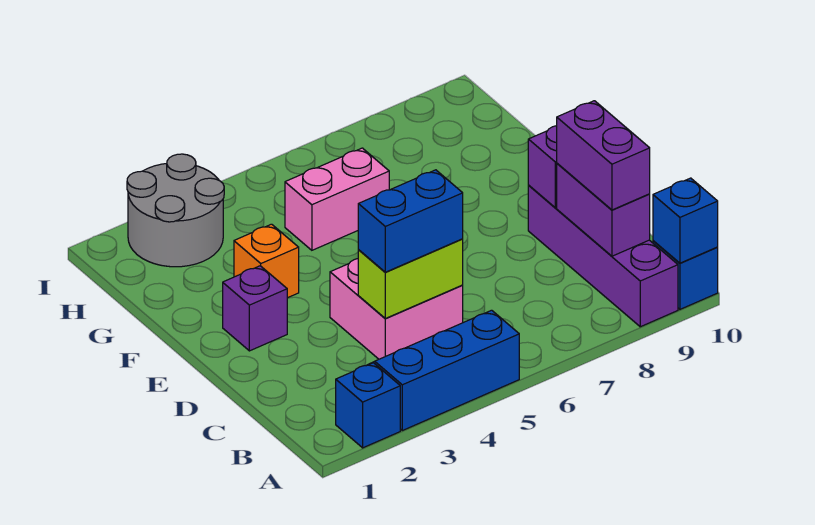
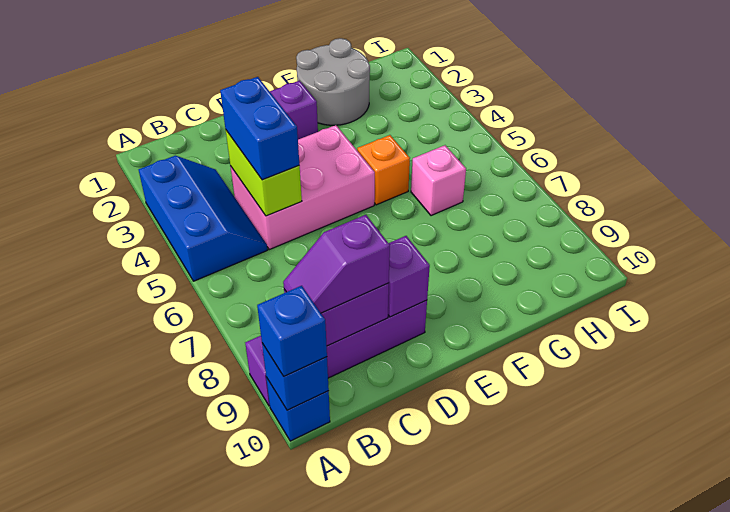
blue 1x1 brick [336,363,400,448] -> blue 1x1 brick moved to [257,286,327,376]
purple 1x2 brick [557,101,650,210] -> purple 1x2 slope [283,215,390,313]
pink 2x2 brick [330,259,463,359] -> pink 2x3 brick [230,125,375,250]
orange 1x1 brick [234,224,299,298] -> orange 1x1 brick moved to [357,135,410,205]
pink 1x2 brick [285,148,389,250] -> pink 1x1 brick [411,145,466,216]
grey 2x2 round brick [127,154,224,267] -> grey 2x2 round brick moved to [296,38,370,125]

